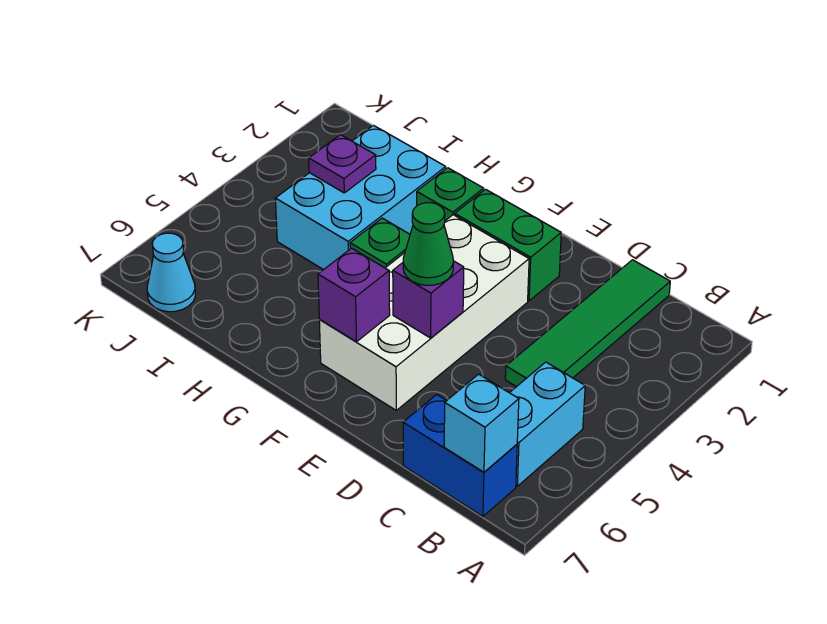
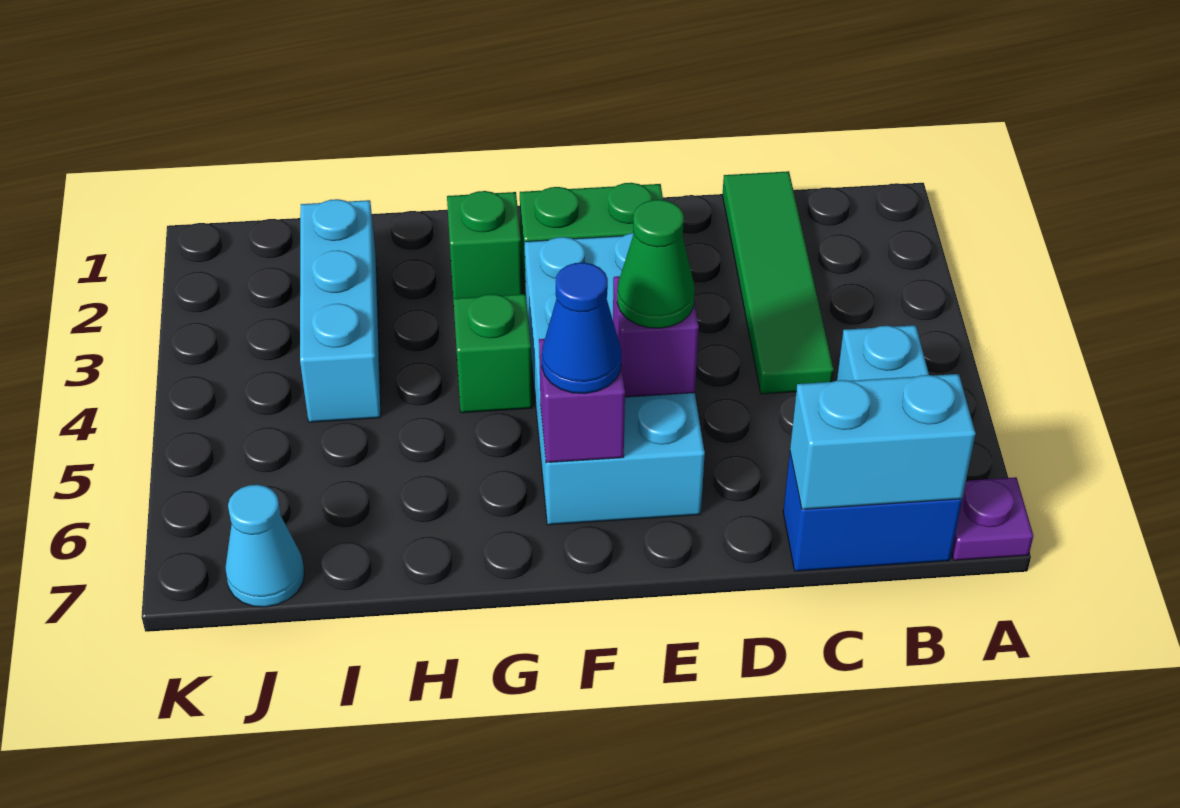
cyan 1x1 brick [444,374,519,472] -> cyan 1x2 brick [790,374,976,509]
white 2x4 brick [319,215,529,410] -> cyan 2x4 brick [524,233,705,525]
none -> blue 1x1 cone [542,263,621,394]
cyan 2x3 brick [275,125,446,270] -> cyan 1x3 brick [300,199,381,422]
purple 1x1 plate [309,135,376,193] -> purple 1x1 plate moved to [952,477,1033,560]

